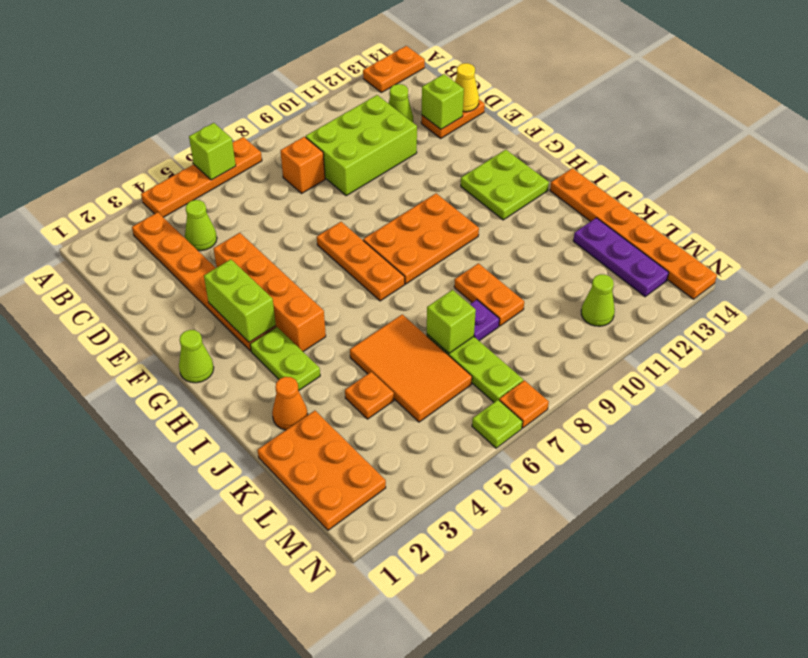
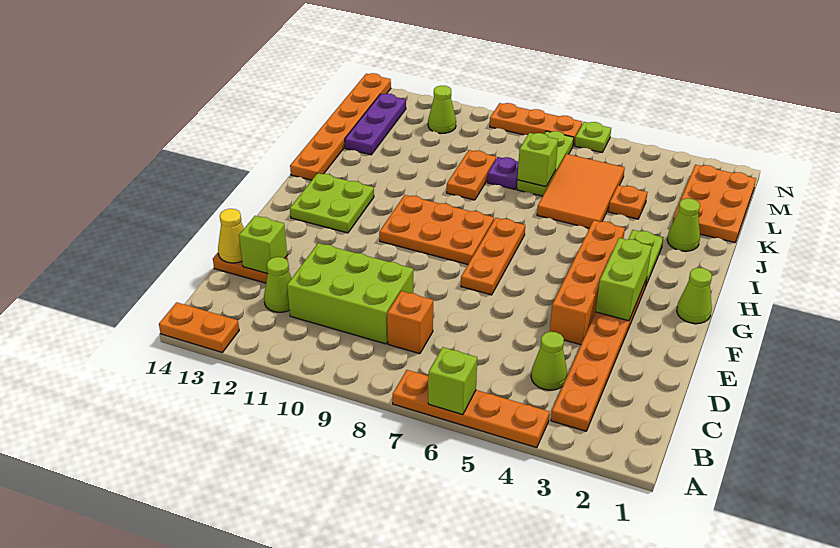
orange 1x1 cone [272,377,308,430] -> lime 1x1 cone [667,198,700,251]
orange 1x1 plate [499,380,549,428] -> orange 1x3 plate [490,103,582,145]

